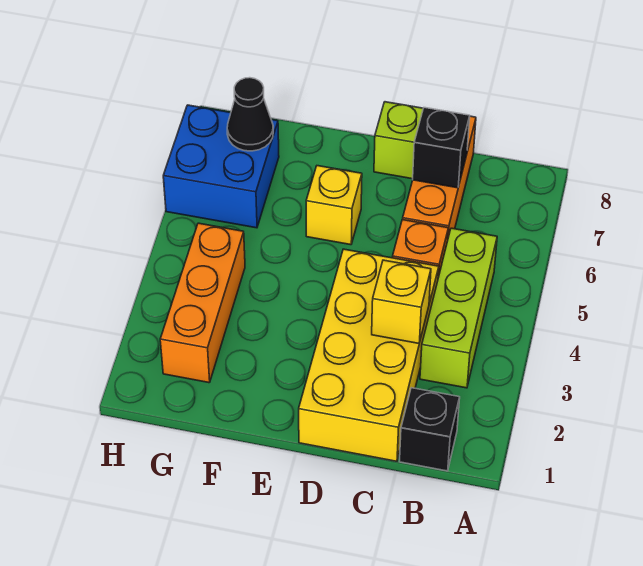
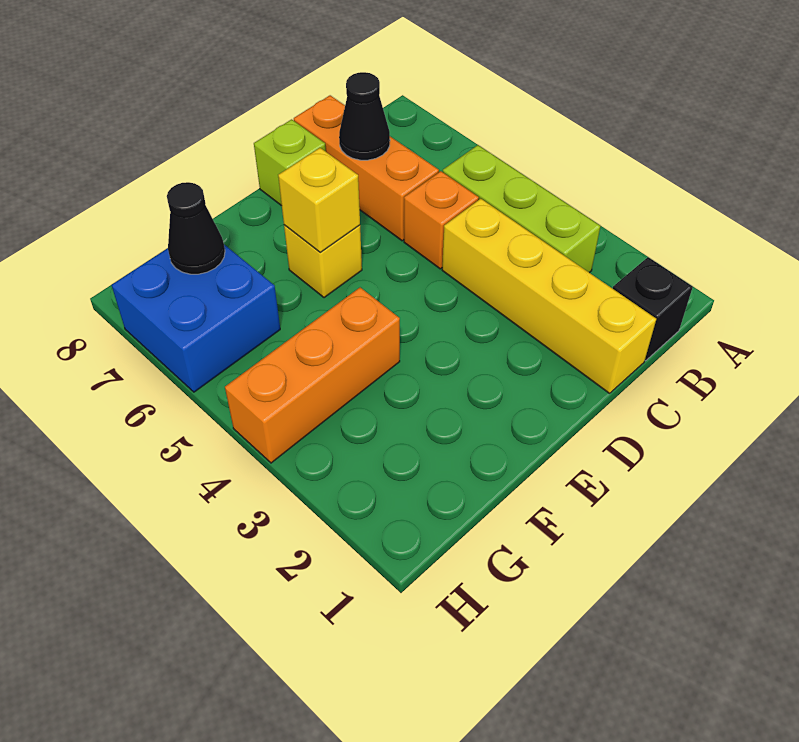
yellow 2x4 brick [299,249,439,461] -> yellow 1x4 brick [442,199,656,393]
yellow 1x1 brick [372,260,431,343] -> yellow 1x1 brick moved to [278,148,360,253]
black 1x1 brick [413,108,470,188] -> black 1x1 cone [339,72,390,160]
orange 1x3 brick [160,223,245,383] -> orange 1x3 brick turned to [225,287,400,463]

